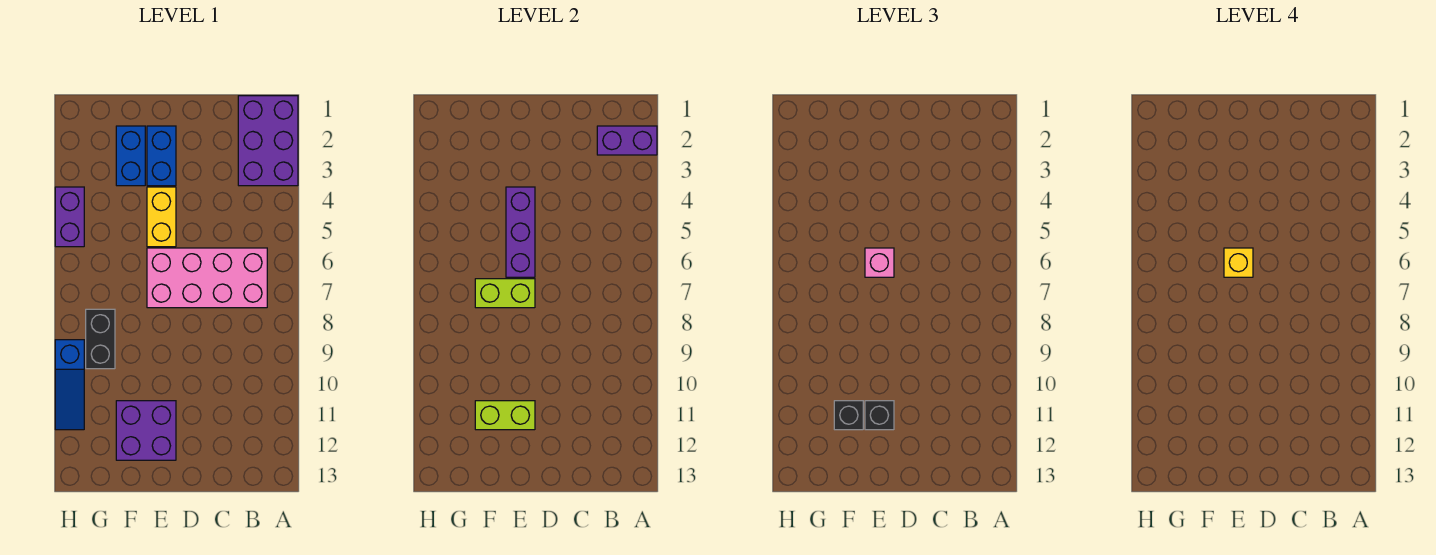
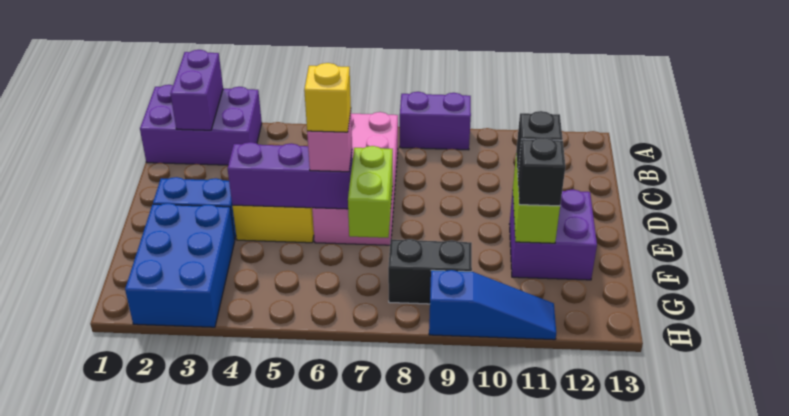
blue 1x2 brick [116,126,145,186] -> blue 2x3 brick [125,203,235,327]
purple 1x2 brick [55,187,84,247] -> purple 1x2 brick moved to [400,92,471,150]

